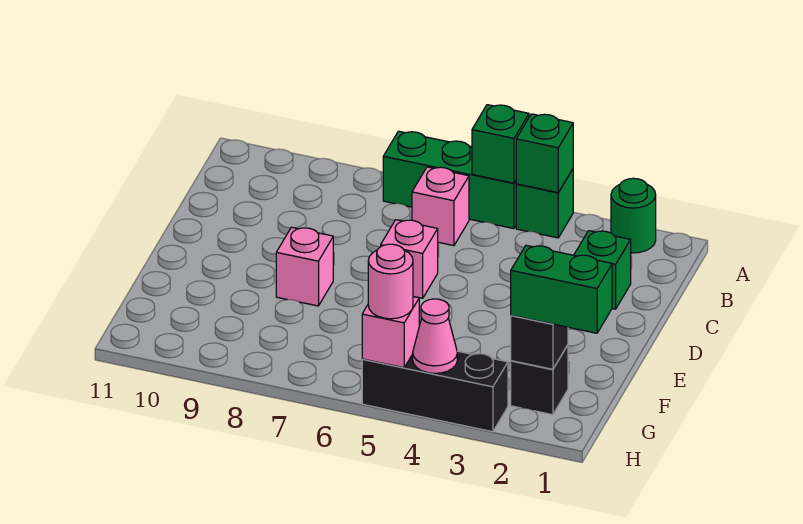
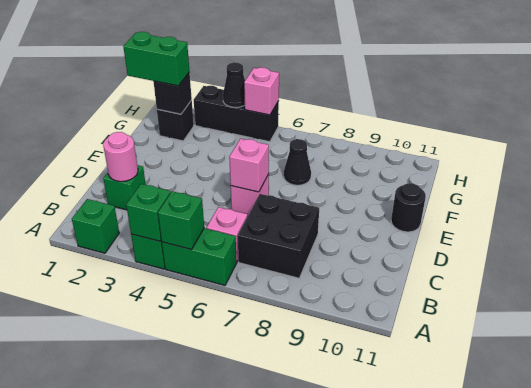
green 1x1 round brick [611,178,656,253] -> green 1x1 brick [72,199,119,253]
green 1x3 brick [383,131,516,229] -> green 1x2 brick [162,228,237,285]
none -> black 2x2 brick [238,194,319,278]
pink 1x1 brick [276,227,333,306] -> pink 1x1 brick moved to [229,139,269,192]
none -> black 1x1 round brick [391,183,426,232]
none -> black 1x1 cone [284,139,311,185]
pink 1x1 cone [413,299,457,373] -> black 1x1 cone [223,62,245,107]
pink 1x1 round brick [368,244,413,319] -> pink 1x1 round brick moved to [103,132,138,182]

